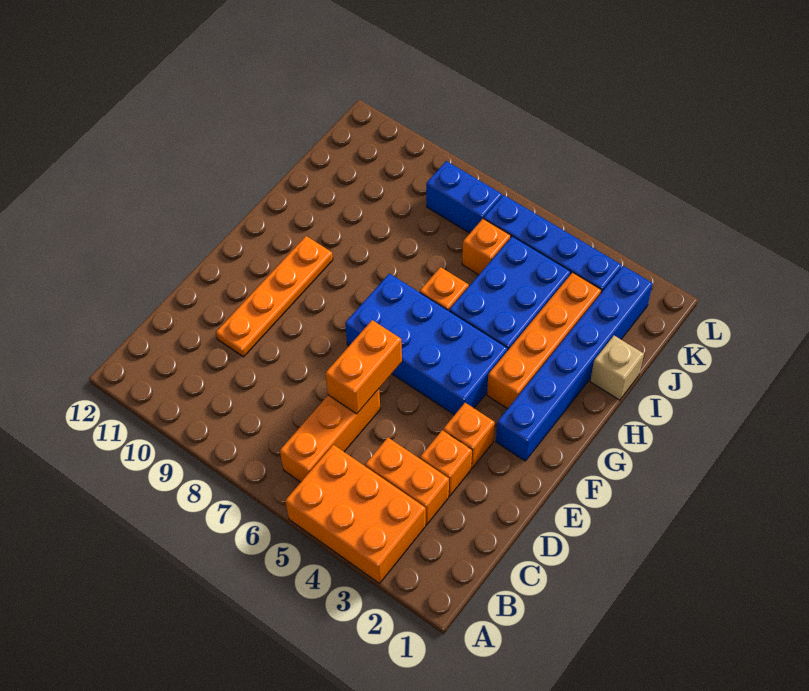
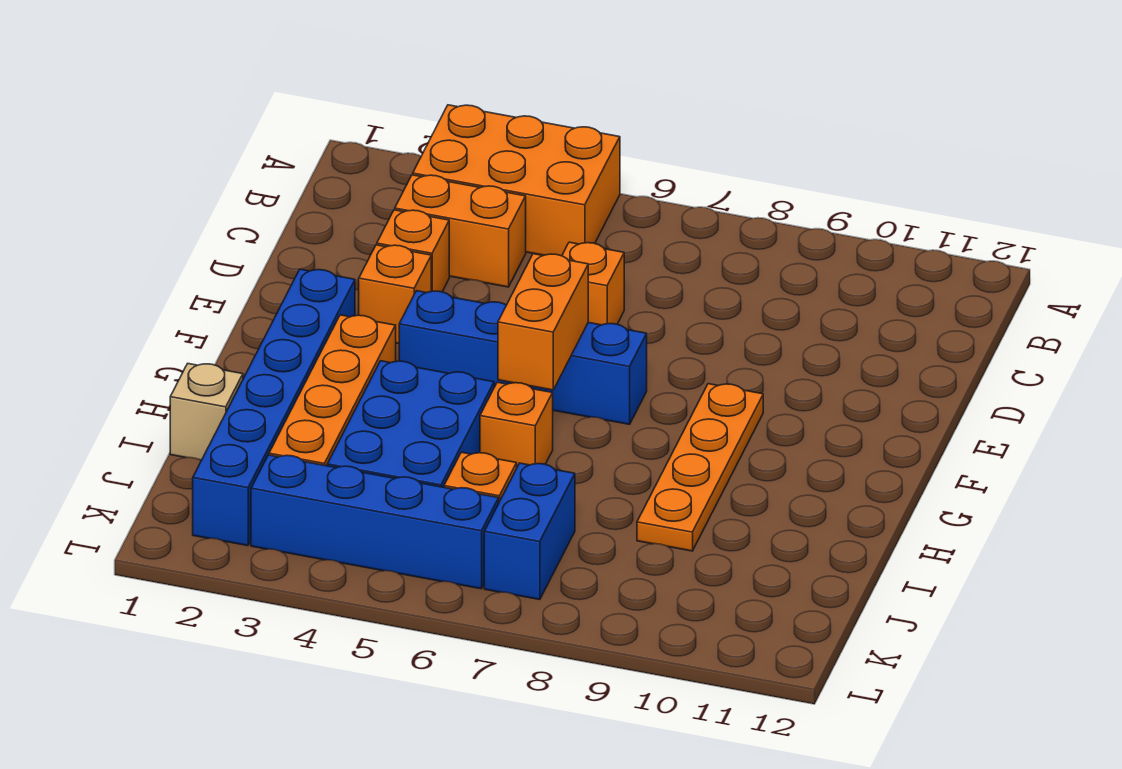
orange 1x3 brick [280,389,380,482] -> orange 1x1 brick [562,242,624,325]
orange 1x2 brick [325,320,402,414] -> orange 1x2 brick moved to [498,254,588,390]
orange 1x4 plate [216,236,333,357] -> orange 1x4 plate moved to [637,384,763,551]
blue 2x4 brick [345,274,508,415] -> blue 1x4 brick [399,291,647,424]
blue 1x2 brick [426,161,502,233] -> blue 1x2 brick turned to [484,463,575,600]

